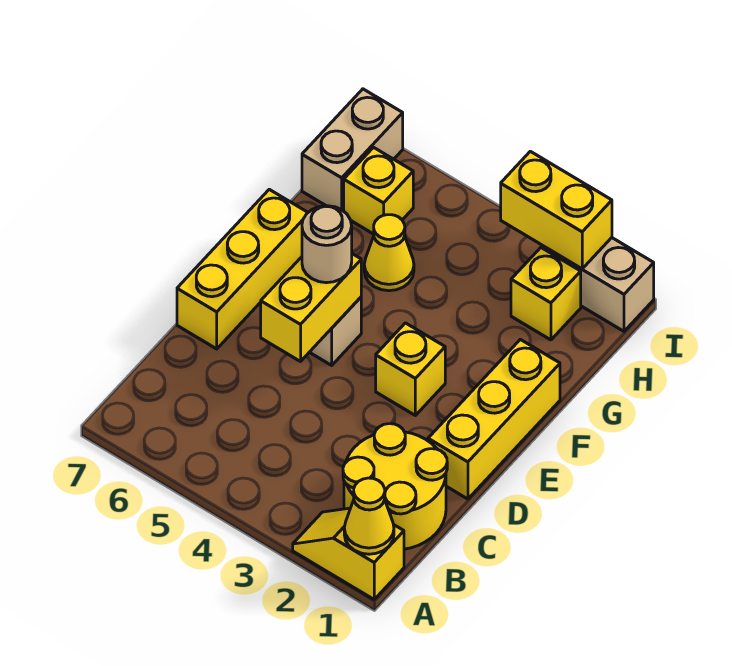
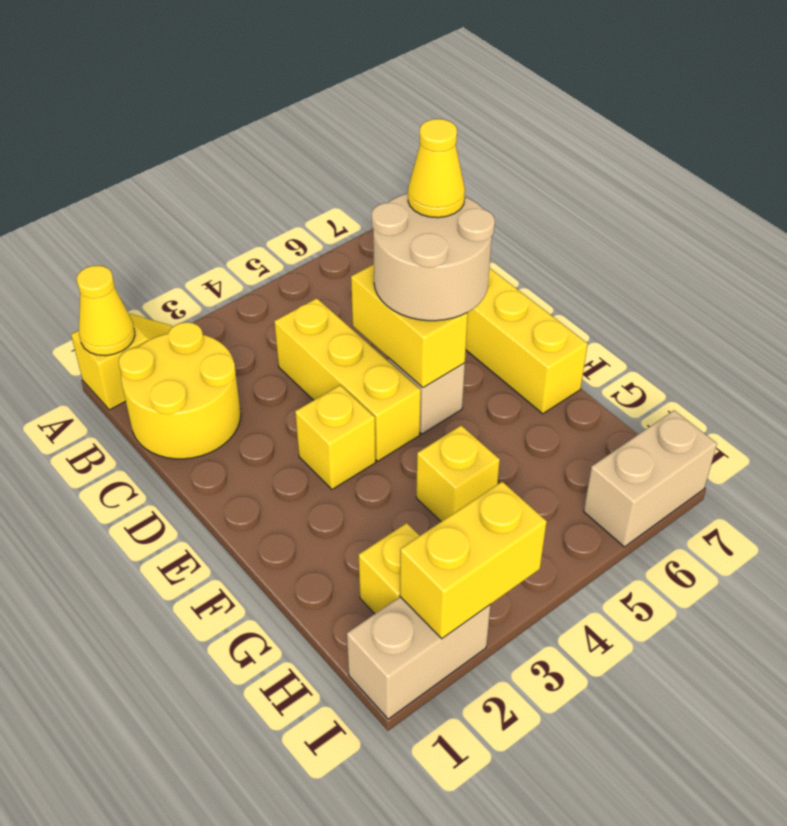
yellow 1x3 brick [428,339,560,499] -> yellow 1x3 brick moved to [274,298,421,461]
tan 1x1 round brick [302,206,352,283] -> tan 2x2 round brick [372,193,495,321]
yellow 1x1 cone [364,215,414,291] -> yellow 1x1 cone moved to [408,119,465,218]
yellow 1x1 brick [344,147,413,234] -> yellow 1x1 brick moved to [416,426,500,522]
tan 1x2 brick [302,89,403,211] -> tan 1x2 brick turned to [584,410,717,547]

